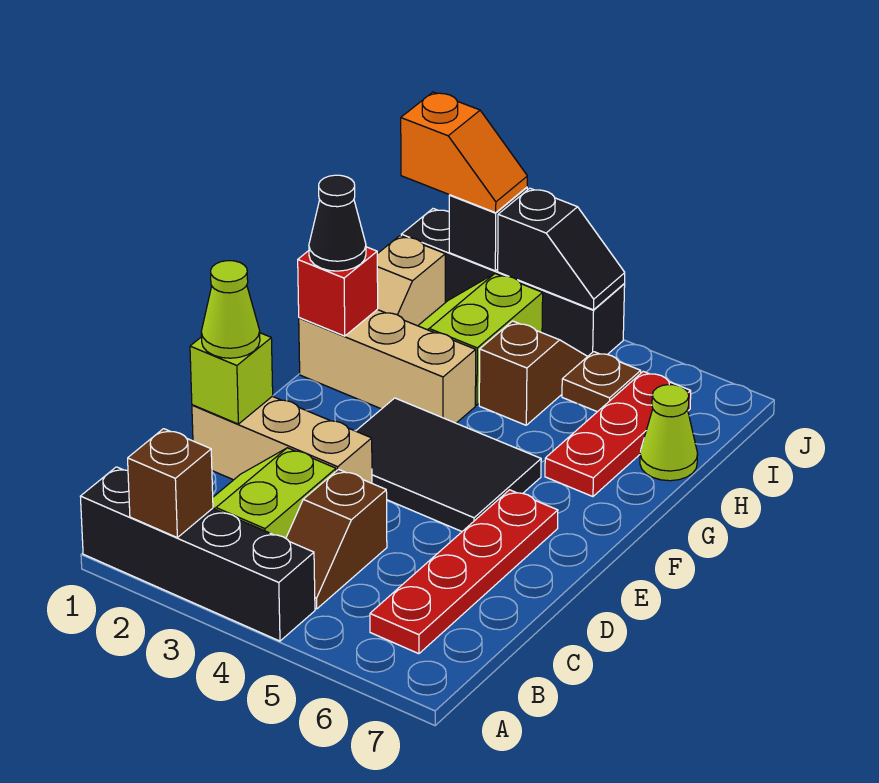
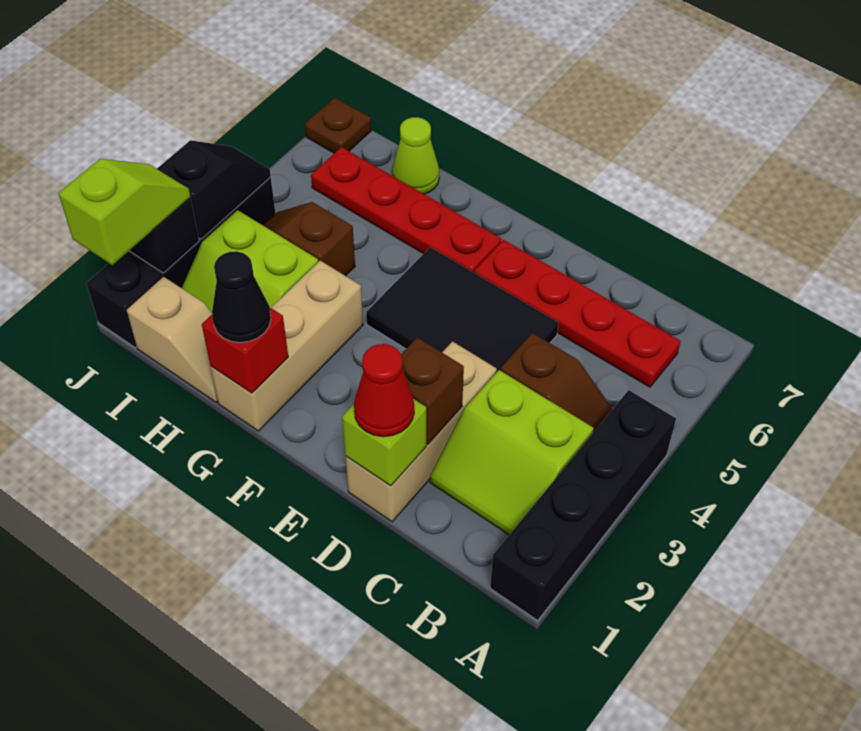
brown 1x1 brick [128,429,213,537] -> brown 1x1 brick moved to [401,337,464,444]
lime 1x1 cone [201,261,260,358] -> red 1x1 cone [354,344,414,437]
black 2x3 tile [356,398,541,531] -> black 2x3 tile turned to [366,247,558,373]
red 1x3 plate [545,371,691,497] -> red 1x4 plate [311,147,502,273]
brown 1x1 plate [562,352,641,412] -> brown 1x1 plate moved to [305,97,371,153]
orange 1x2 slope [401,92,527,213] -> lime 1x2 slope [59,159,190,265]

